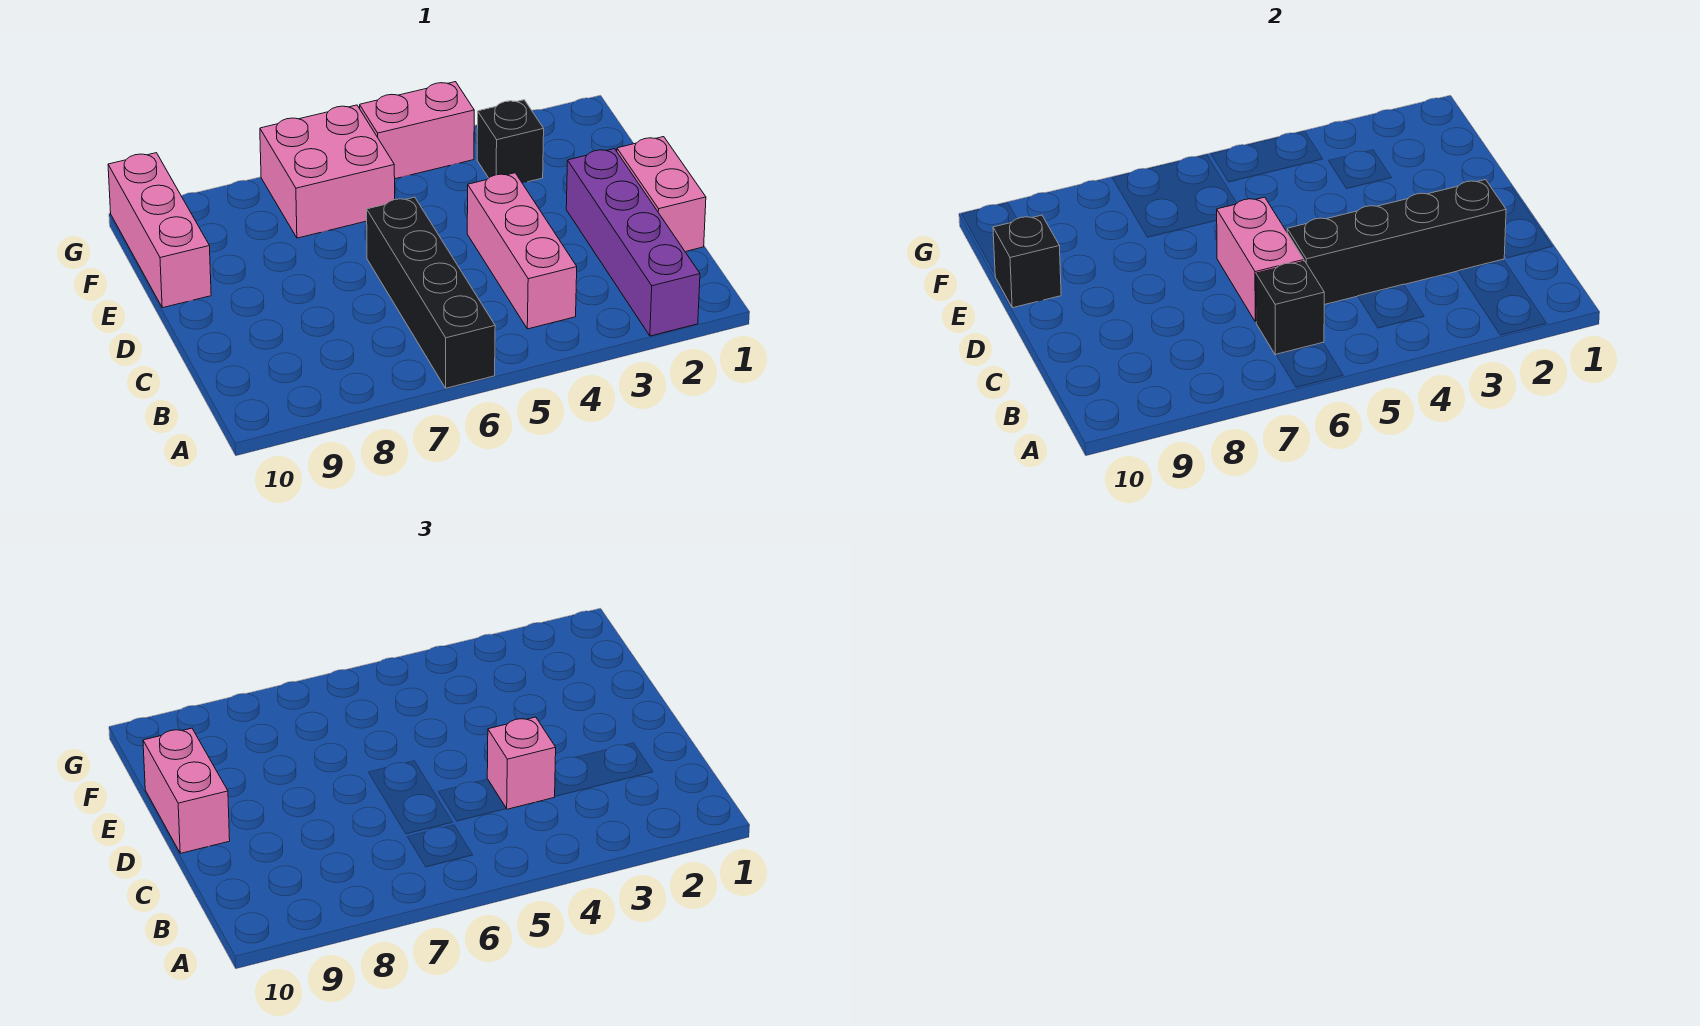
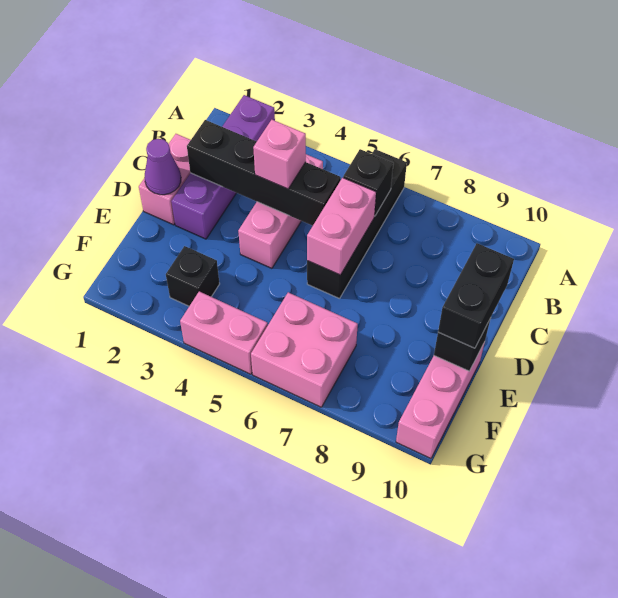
none -> purple 1x1 cone [144,139,181,195]
pink 1x2 brick [143,728,230,853] -> black 1x2 brick [438,243,514,348]

